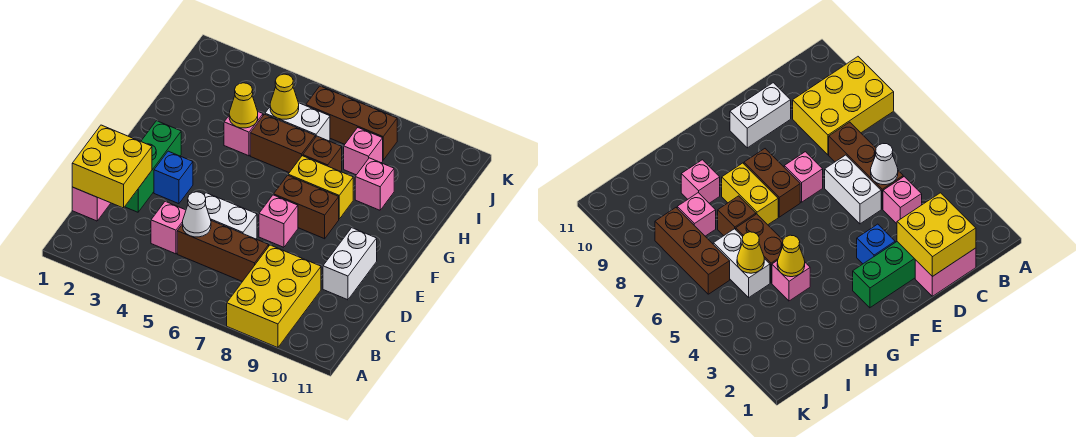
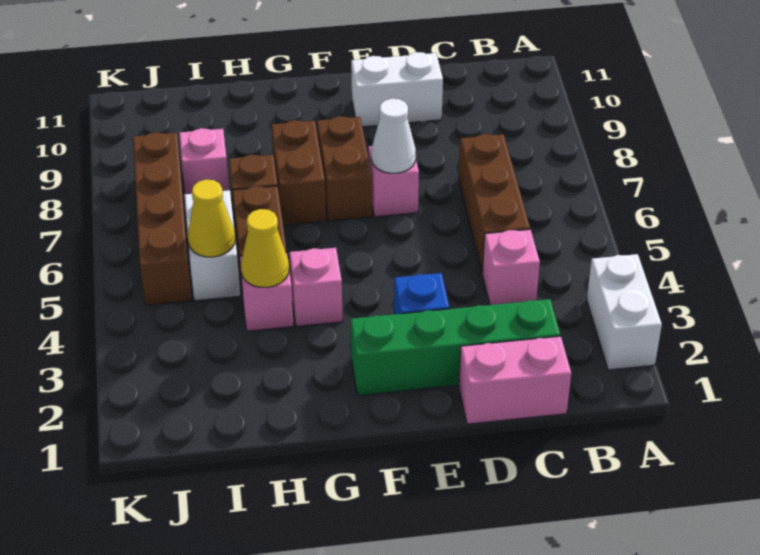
yellow 2x3 brick [227,245,321,348] -> none
yellow 2x2 brick [72,125,152,208] -> none
white 1x1 cone [183,192,211,237] -> white 1x1 cone moved to [371,99,416,173]
green 1x3 brick [125,121,181,212] -> green 1x4 brick [351,299,560,396]
white 1x2 brick [204,193,257,239] -> white 1x2 brick moved to [587,254,662,370]
yellow 1x2 brick [288,156,353,219] -> brown 1x2 brick [271,120,326,225]
pink 1x1 brick [355,158,394,210] -> pink 1x1 brick moved to [289,248,343,326]
brown 1x3 brick [306,86,397,160] -> brown 1x4 brick [133,132,192,305]

